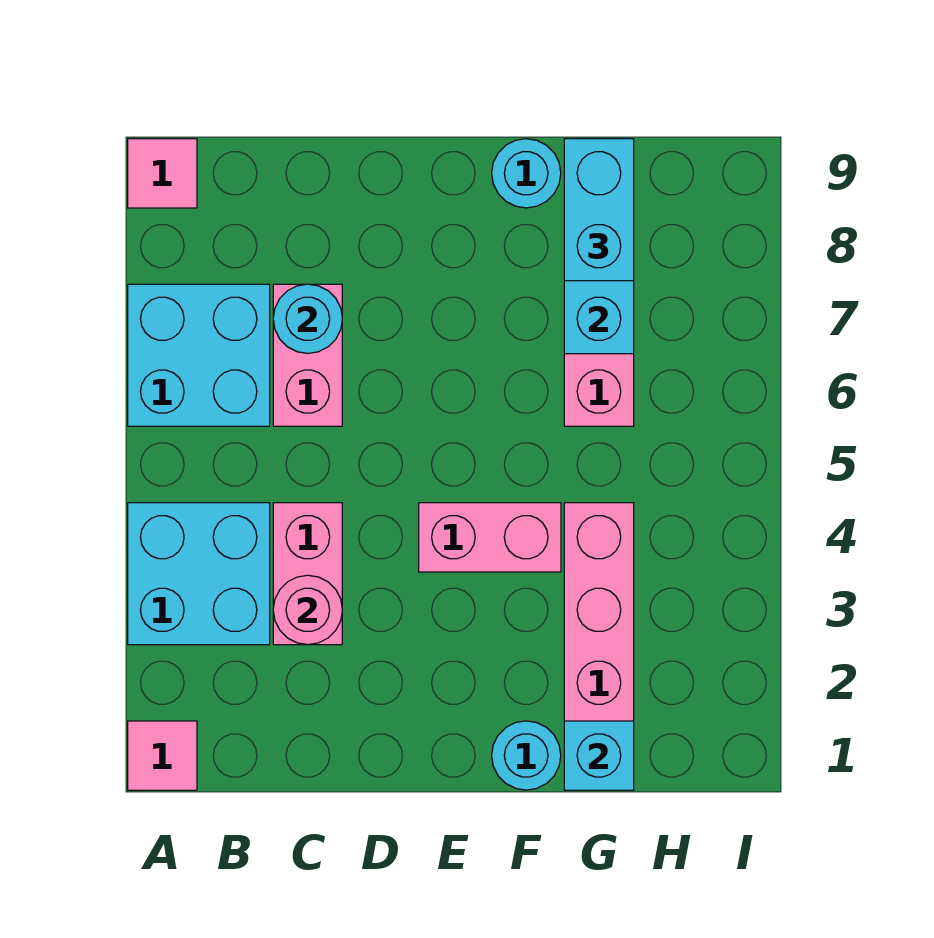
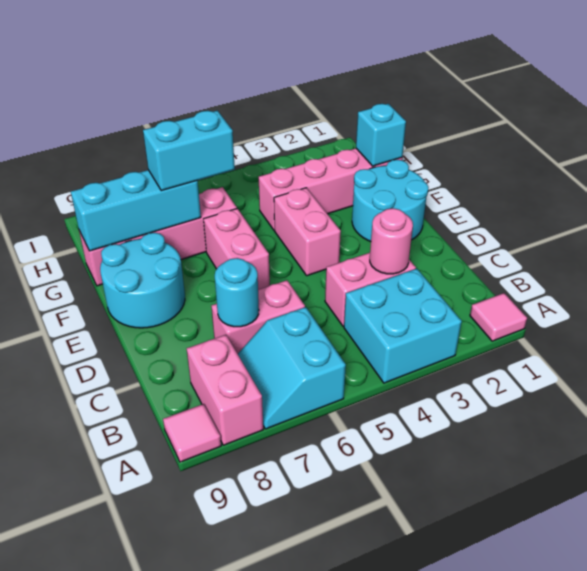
cyan 2x2 brick [128,284,270,426] -> cyan 2x2 slope [238,307,346,429]
none -> pink 1x2 brick [187,335,263,445]
none -> pink 1x2 brick [204,208,270,290]
cyan 1x1 round brick [492,721,561,790] -> cyan 2x2 round brick [352,160,429,241]
cyan 1x1 round brick [492,139,561,208] -> cyan 2x2 round brick [100,233,185,328]
cyan 1x2 brick [564,139,634,281] -> cyan 1x2 brick moved to [143,110,235,191]

